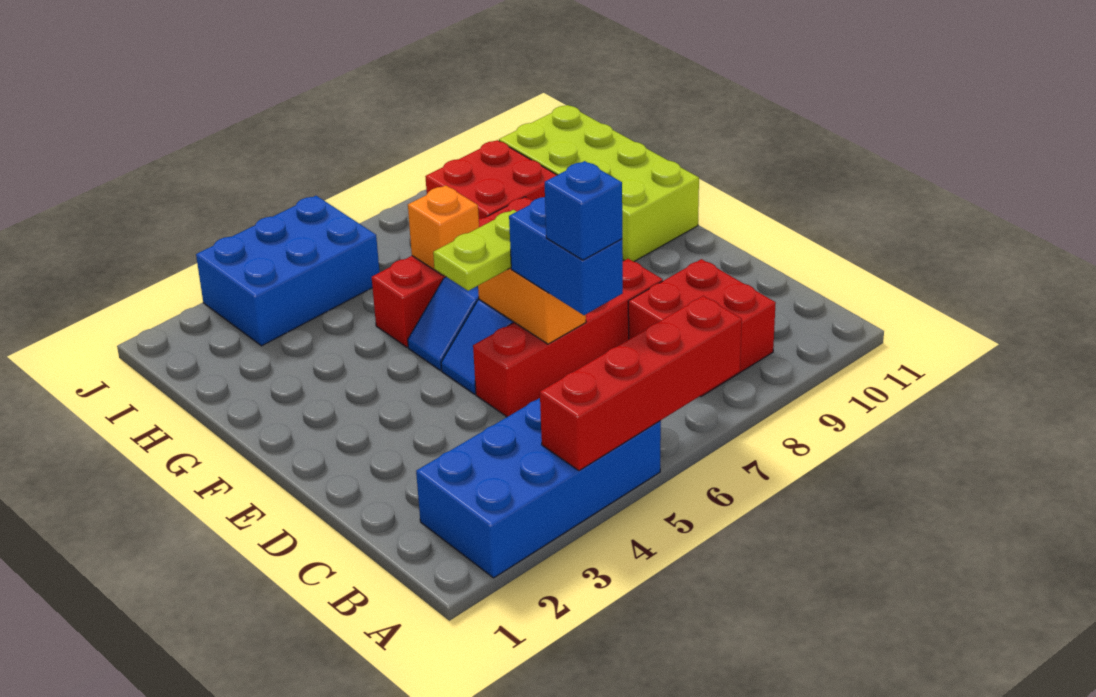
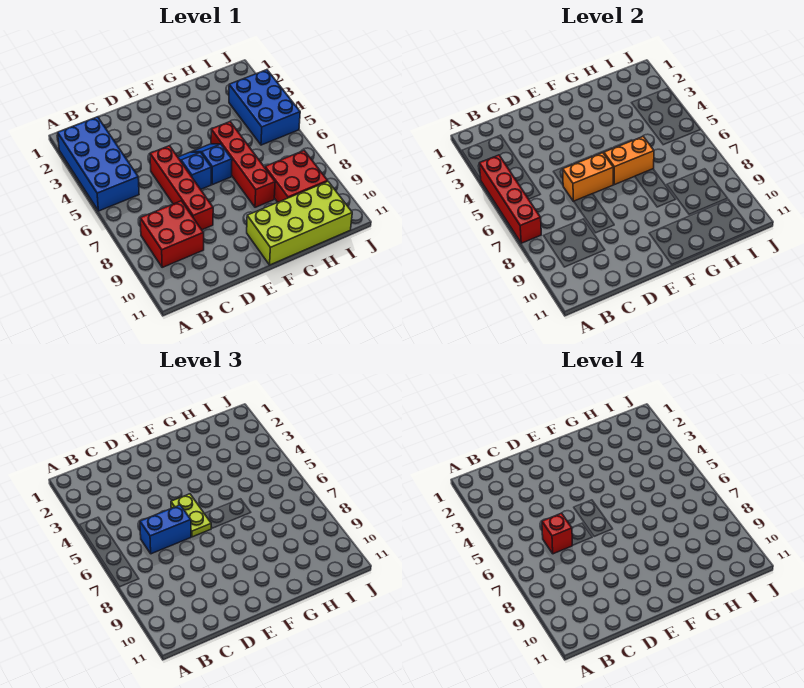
blue 1x1 brick [545,161,622,260] -> red 1x1 brick [542,513,572,554]
orange 1x1 brick [408,185,479,276] -> orange 1x2 brick [604,137,654,185]

